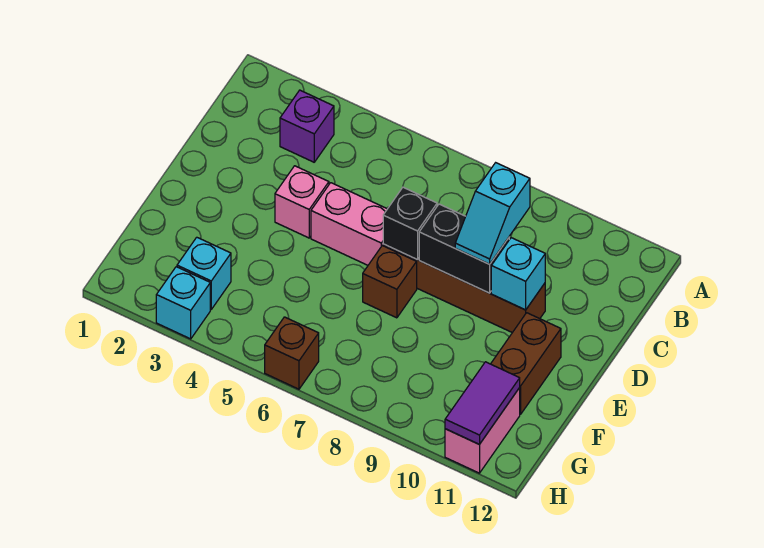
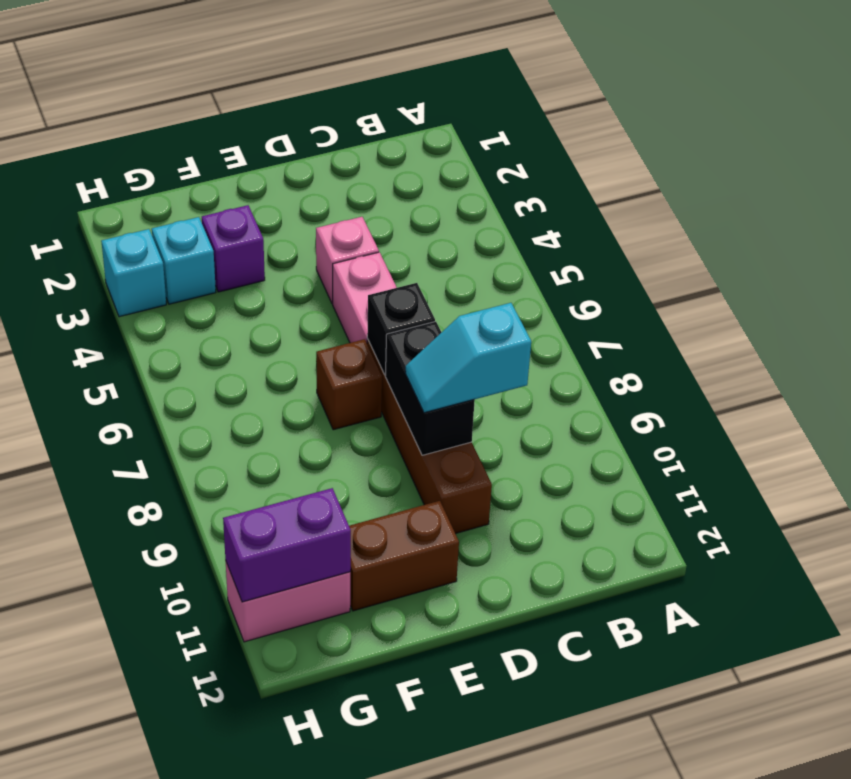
purple 1x1 brick [280,90,334,162] -> purple 1x1 brick moved to [202,205,265,292]
cyan 1x1 brick [491,238,545,310] -> none
purple 1x2 tile [445,362,520,444] -> purple 1x2 brick [223,488,351,602]
brown 1x1 brick [265,317,319,389] -> none

